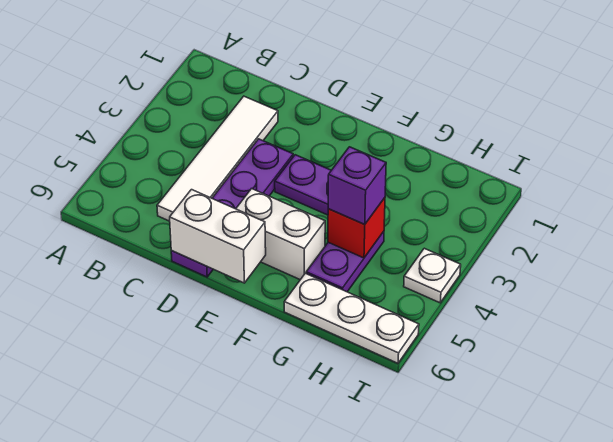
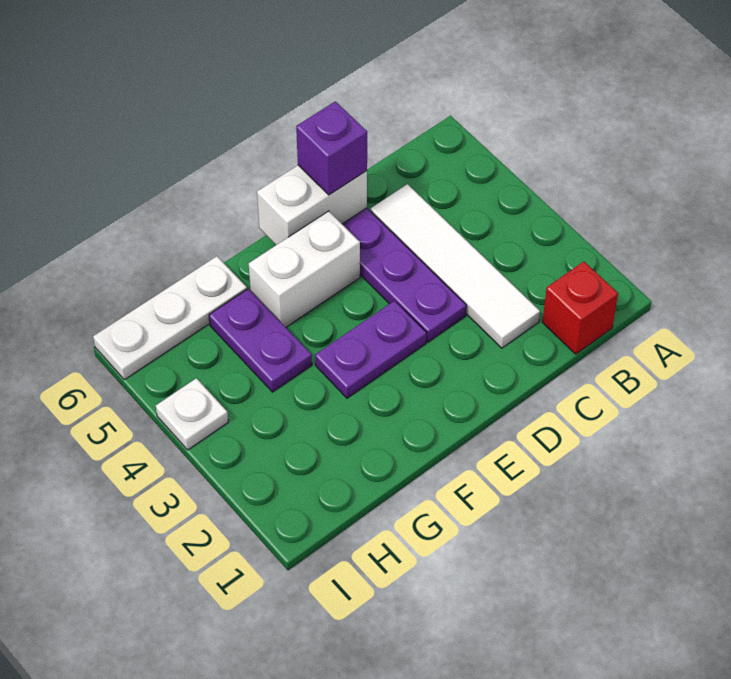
red 1x1 brick [328,198,385,258] -> red 1x1 brick moved to [542,262,618,354]
purple 1x1 brick [328,147,386,224] -> purple 1x1 brick moved to [296,101,367,195]

